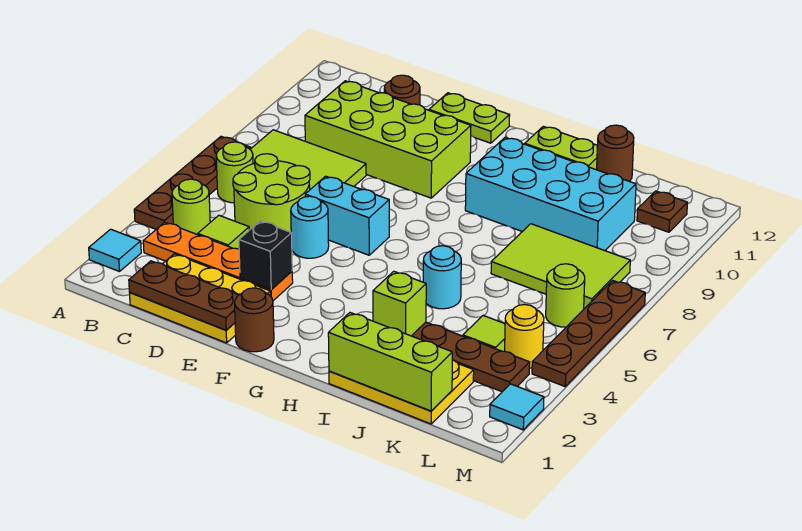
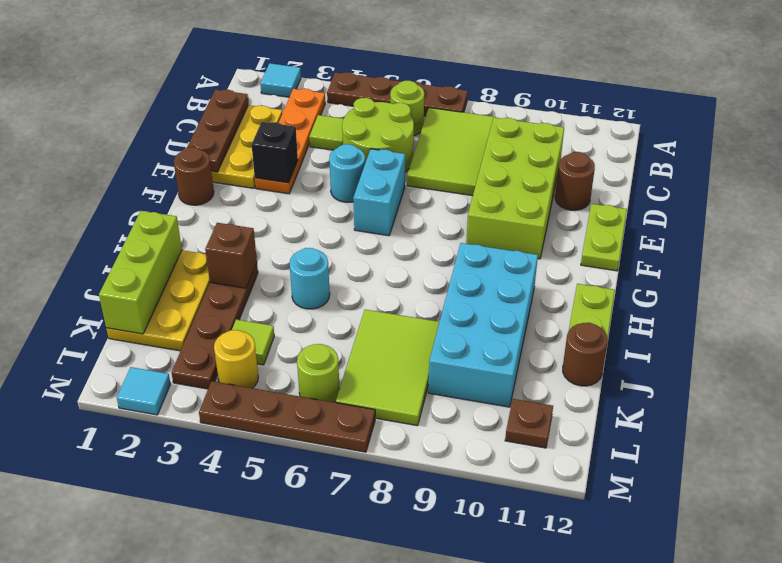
lime 1x1 round brick [172,179,210,235] -> none
lime 1x1 brick [373,271,426,336] -> brown 1x1 brick [205,223,257,288]

